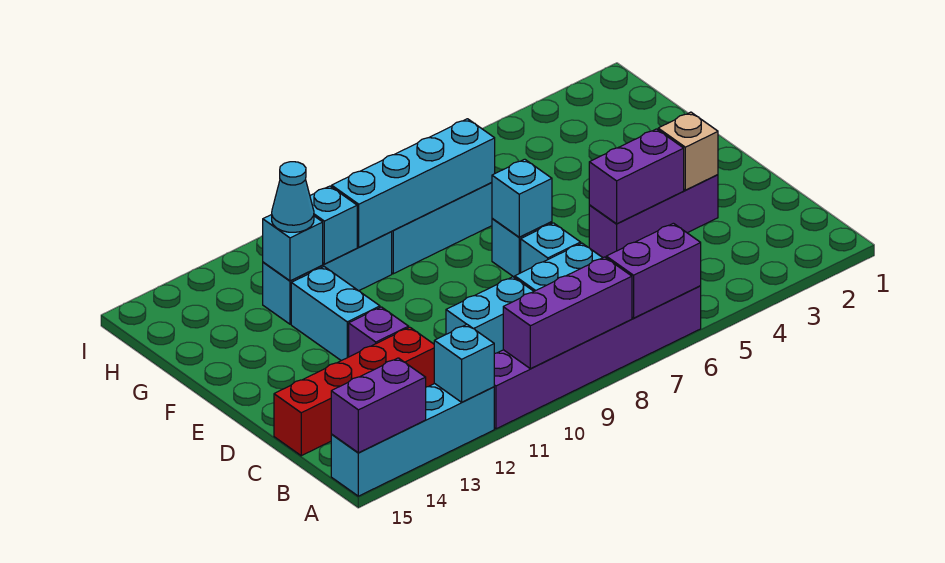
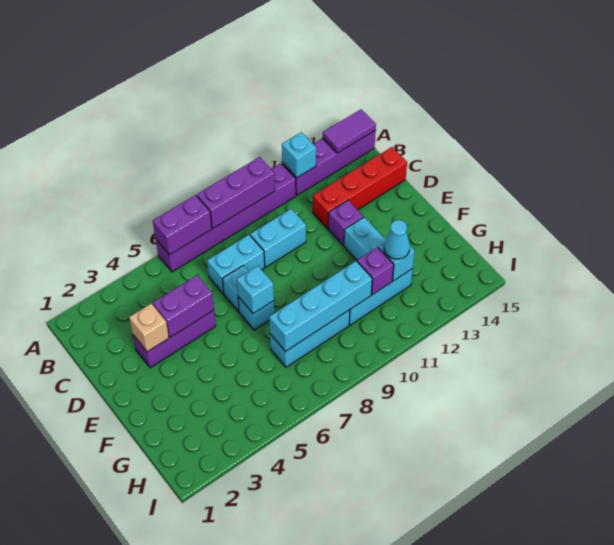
cyan 1x4 brick [331,384,494,496] -> purple 1x4 brick [282,130,376,195]
purple 1x2 brick [331,358,426,453] -> purple 1x2 tile [323,109,376,153]
cyan 1x1 brick [310,186,357,264] -> purple 1x1 brick [357,247,394,295]

